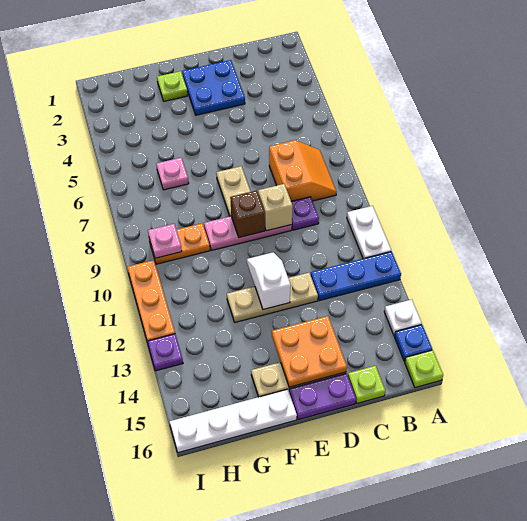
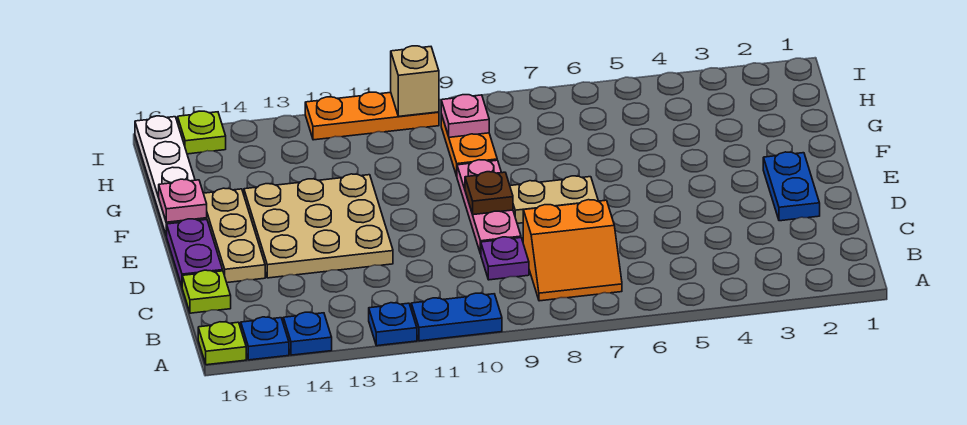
white 1x2 plate [347,206,391,259] -> blue 1x2 plate [411,293,502,341]
blue 1x3 plate [311,252,401,301] -> blue 1x1 plate [369,303,417,346]
white 1x1 plate [384,300,422,336] -> blue 1x1 plate [283,312,332,355]
blue 2x2 plate [182,60,245,115] -> blue 1x2 plate [763,152,820,221]
tan 1x1 brick [258,184,293,231] -> tan 1x1 brick moved to [391,46,439,116]
tan 1x3 plate [227,273,318,322] -> tan 3x3 plate [244,174,393,278]
orange 2x2 plate [272,316,347,387] -> none
brown 1x1 brick [230,190,265,238] -> brown 1x1 plate [465,172,513,215]
white 1x2 slope [247,252,291,310] -> none
lime 1x1 plate [157,71,188,101] -> lime 1x1 plate moved to [178,111,226,154]
pink 1x1 plate [156,158,189,190] -> pink 1x1 plate moved to [159,179,207,222]
purple 1x1 plate [148,334,183,371] -> none

